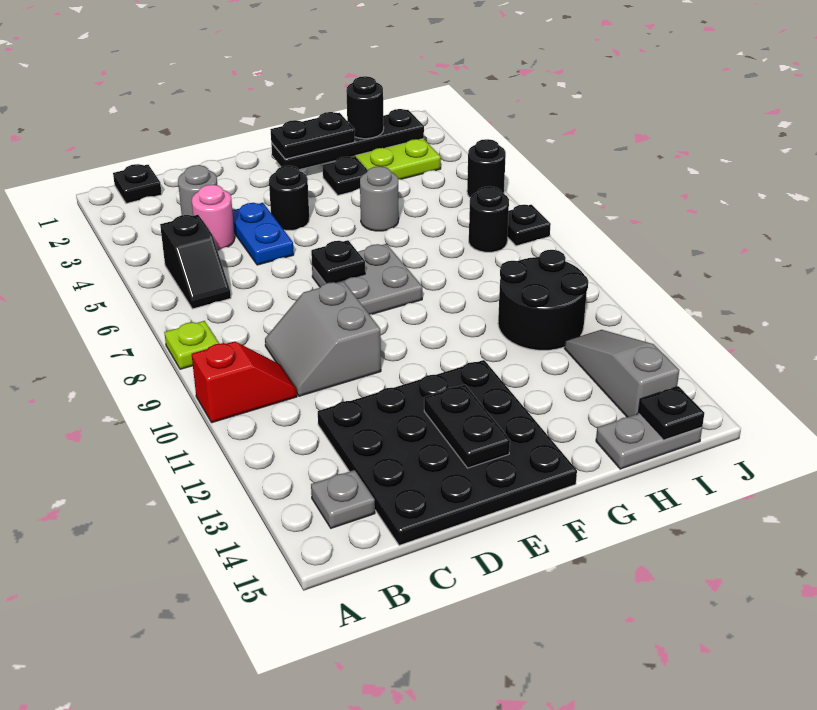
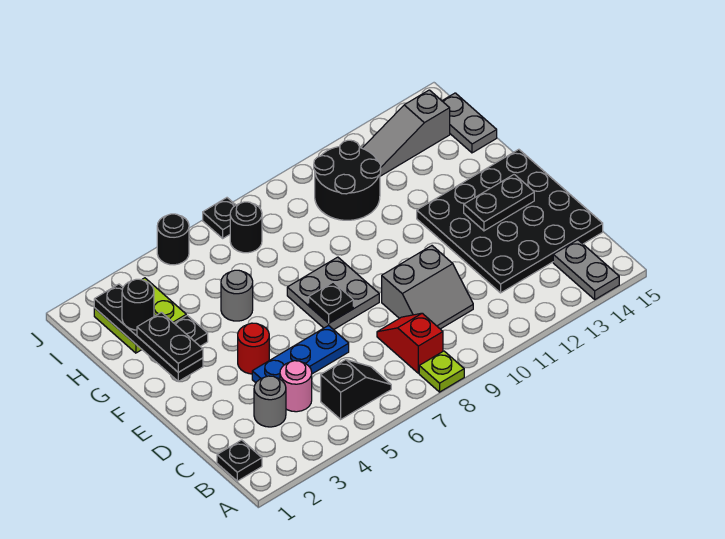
red 1x2 slope [192,341,297,423] -> red 1x2 slope moved to [377,313,443,373]
grey 1x1 plate [311,470,375,528] -> grey 1x2 plate [553,240,619,299]
blue 1x2 plate [232,203,294,265] -> blue 1x3 plate [252,325,349,383]
black 1x1 round brick [269,166,309,230] -> red 1x1 round brick [238,323,269,374]
black 1x1 plate [638,386,704,440] -> none

